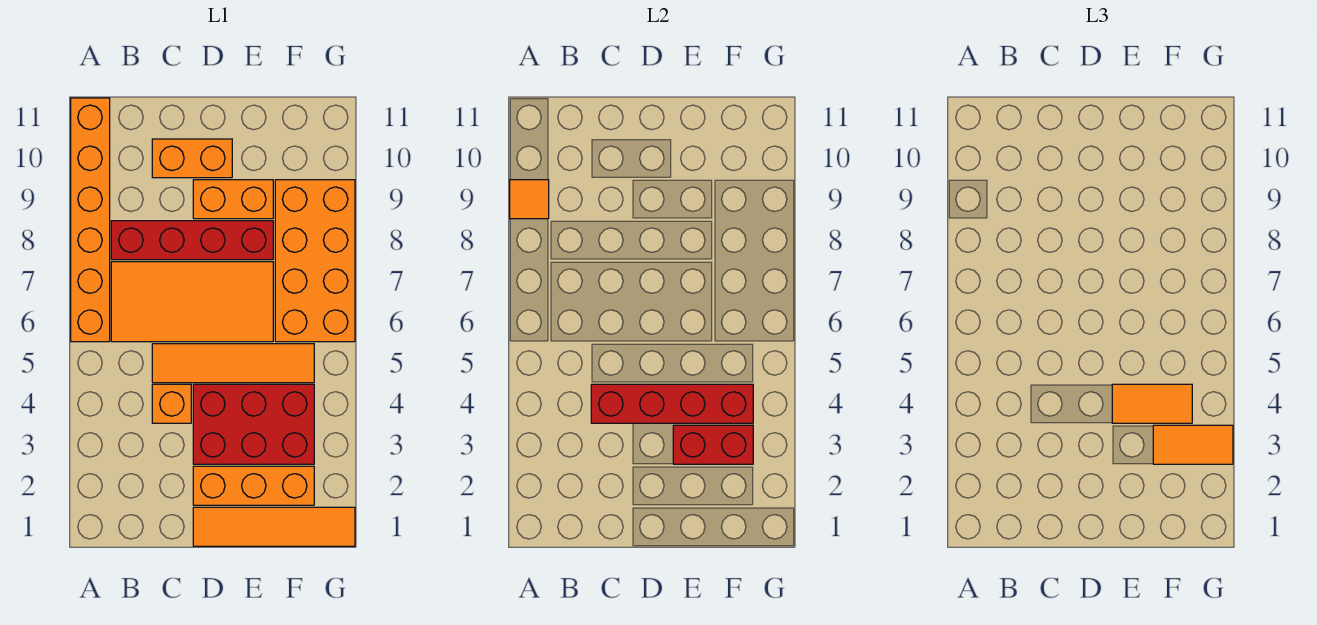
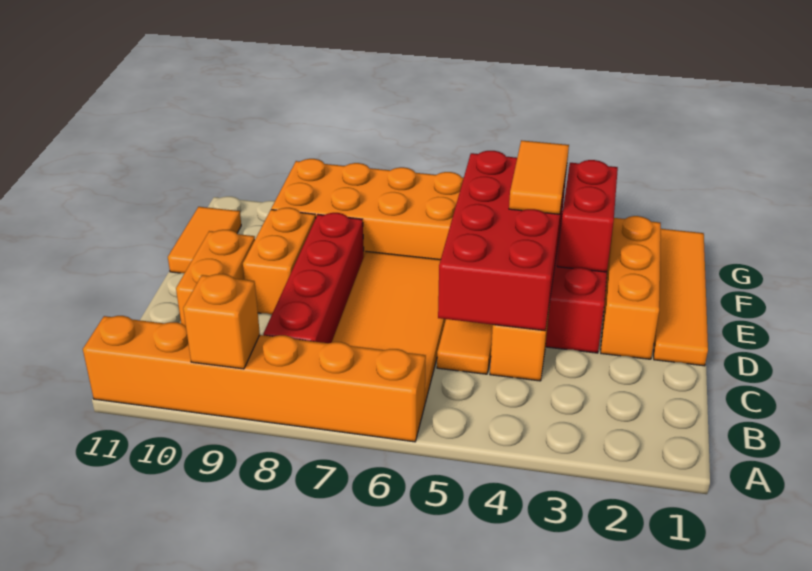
orange 1x1 tile [510,180,549,219] -> orange 1x1 brick [183,274,260,369]
red 1x4 brick [591,384,753,423] -> red 2x4 brick [438,151,567,331]
orange 1x2 tile [1153,425,1233,464] -> orange 1x2 tile moved to [168,207,241,273]

